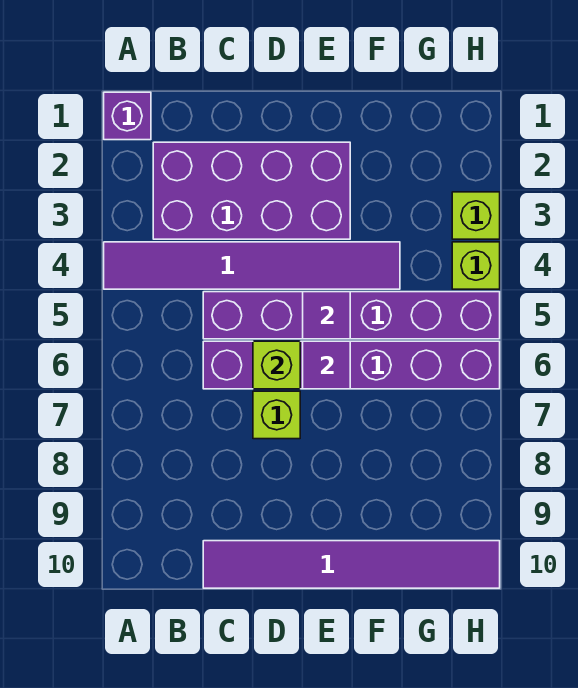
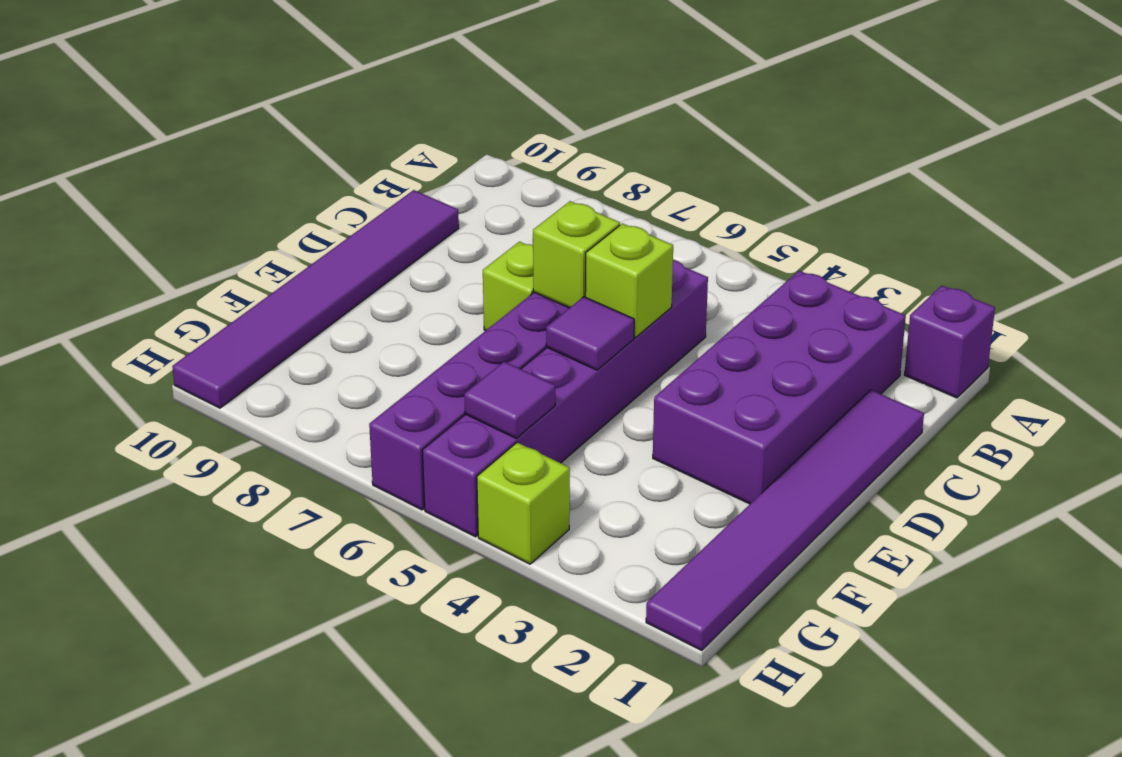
purple 1x6 tile [104,242,400,289] -> purple 1x6 tile moved to [646,390,924,650]
purple 1x1 tile [303,341,350,389] -> purple 1x1 tile moved to [464,362,555,438]
lime 1x1 brick [452,192,500,239] -> lime 1x1 brick moved to [585,224,673,337]

